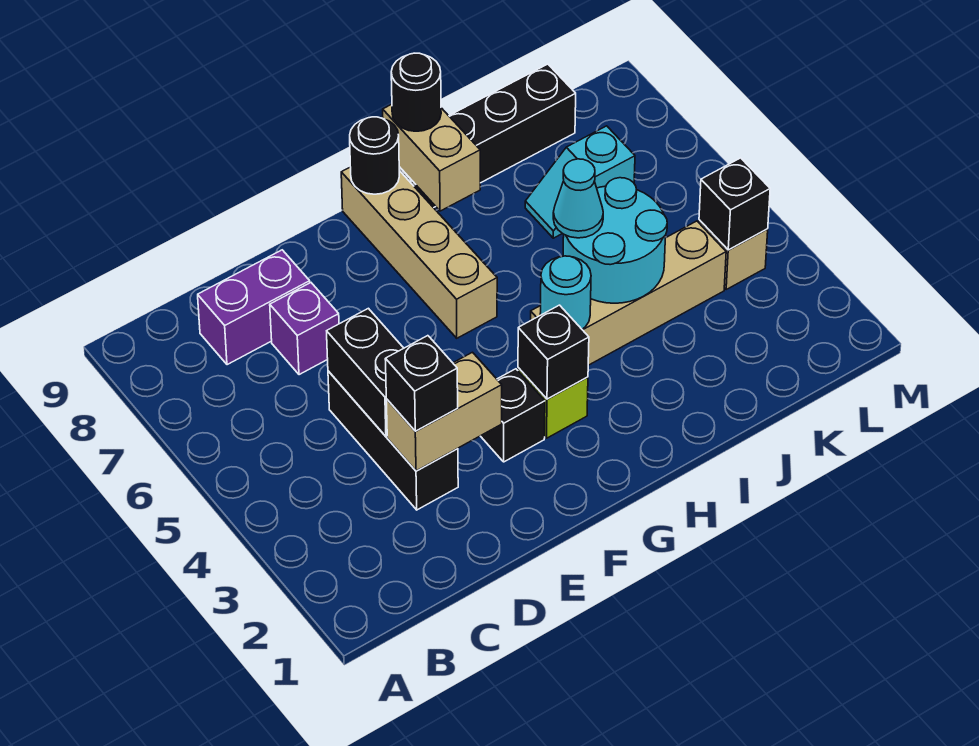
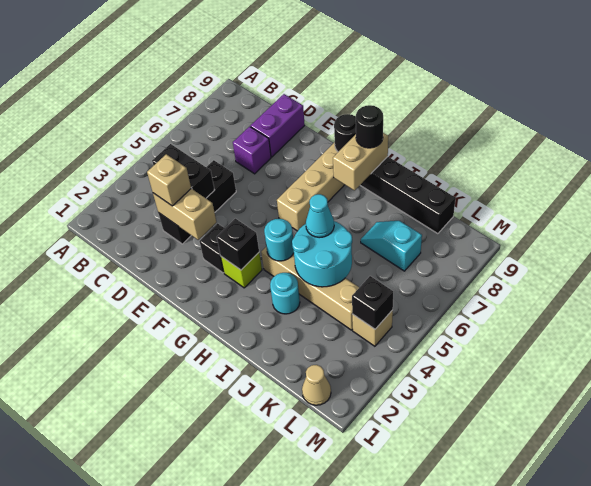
purple 1x2 brick [198,250,310,365] -> purple 1x2 brick turned to [250,94,305,157]
black 1x1 brick [385,336,458,431] -> tan 1x1 brick [147,154,191,206]
black 1x2 brick [327,308,404,436] -> black 1x2 brick turned to [152,144,214,198]
none -> cyan 1x1 round brick [270,273,300,314]
none -> tan 1x1 cone [302,365,331,405]

